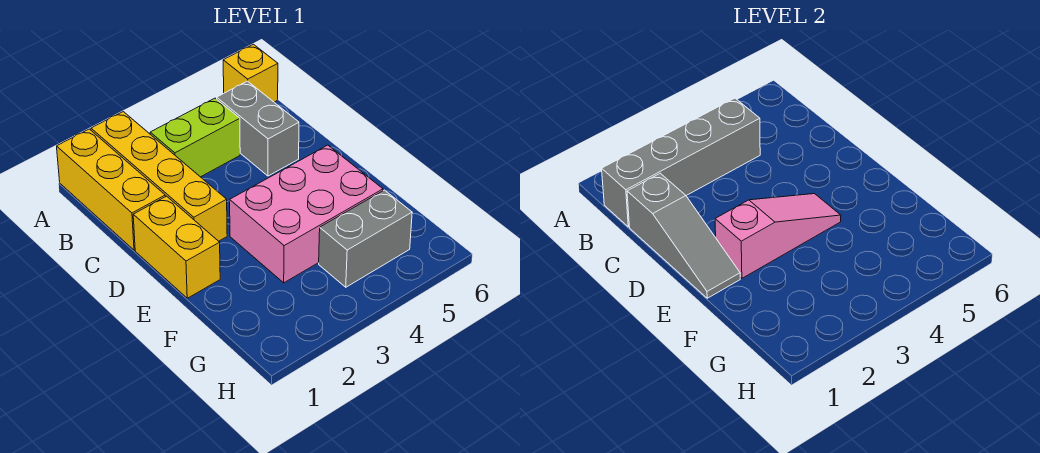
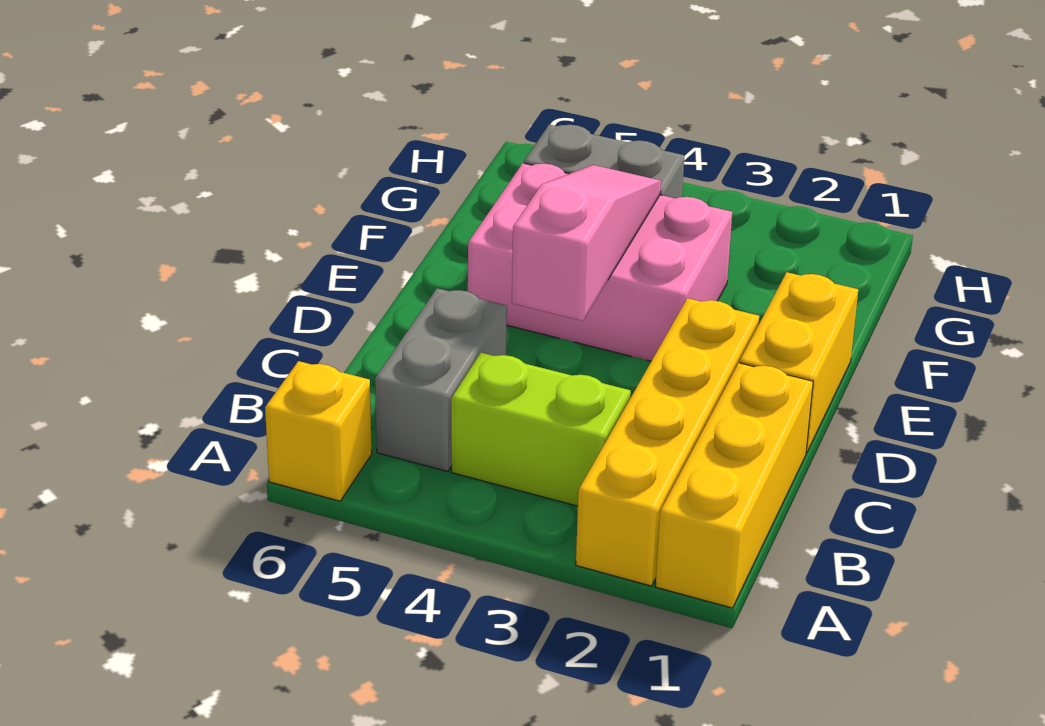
grey 1x4 brick [602,98,760,227] -> none
grey 1x3 slope [627,173,740,298] -> none
pink 1x3 slope [715,194,841,278] -> pink 1x3 slope turned to [512,165,661,321]

